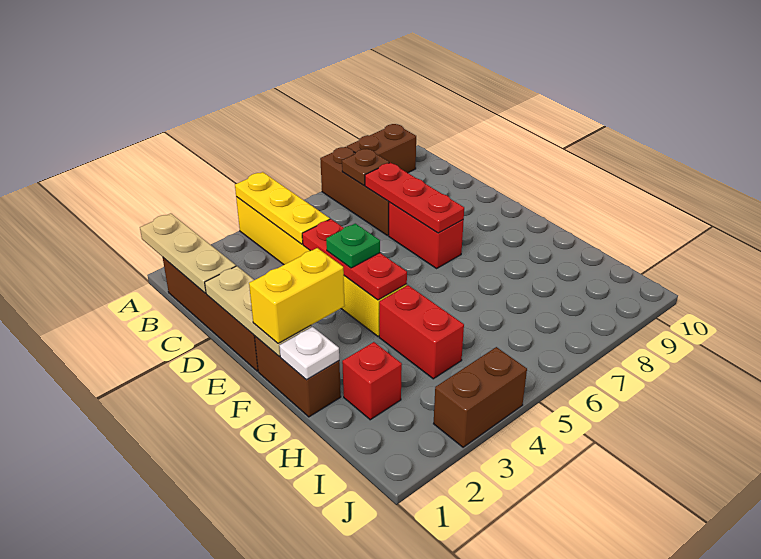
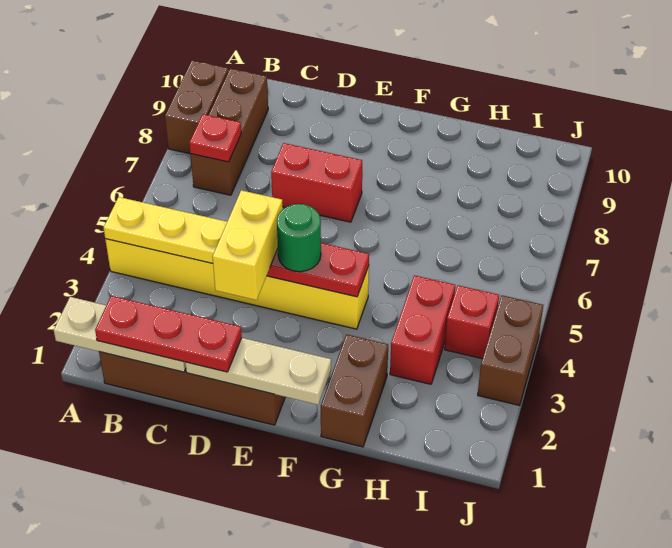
brown 1x3 brick [320,147,389,236] -> brown 1x3 brick turned to [190,68,268,195]
brown 1x1 plate [342,149,389,185] -> red 1x1 plate [189,114,241,162]
red 1x3 plate [365,163,464,233] -> red 1x3 plate moved to [95,296,242,372]
green 1x1 plate [326,224,380,268] -> green 1x1 round brick [277,204,321,272]
brown 1x2 brick [255,336,341,417] -> brown 1x2 brick turned to [321,334,388,447]
yellow 1x2 brick [249,248,345,343] -> yellow 1x2 brick moved to [212,190,283,300]
white 1x1 plate [279,327,339,380] -> none
red 1x2 brick [379,285,464,379] -> red 1x2 brick turned to [390,275,455,384]
red 1x1 brick [342,342,402,420] -> red 1x1 brick moved to [445,285,499,359]

